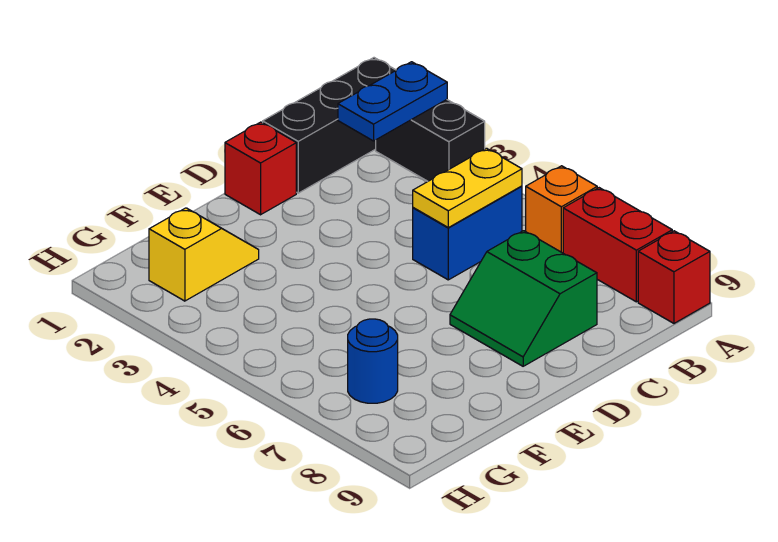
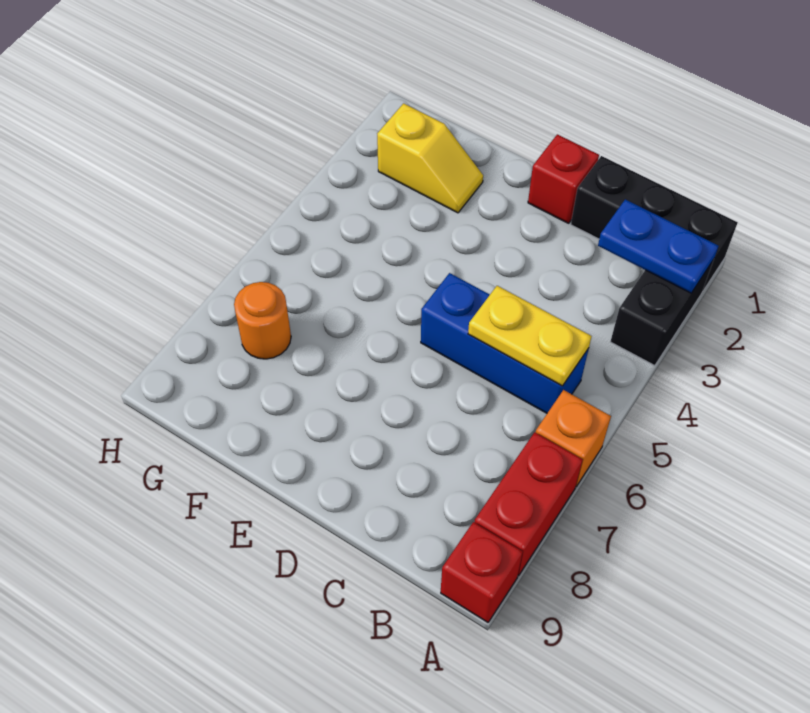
blue 1x2 brick [413,186,522,280] -> blue 1x3 brick [421,273,589,413]
green 2x2 slope [450,231,597,366] -> none
blue 1x1 round brick [348,319,398,403] -> orange 1x1 round brick [234,282,291,359]

